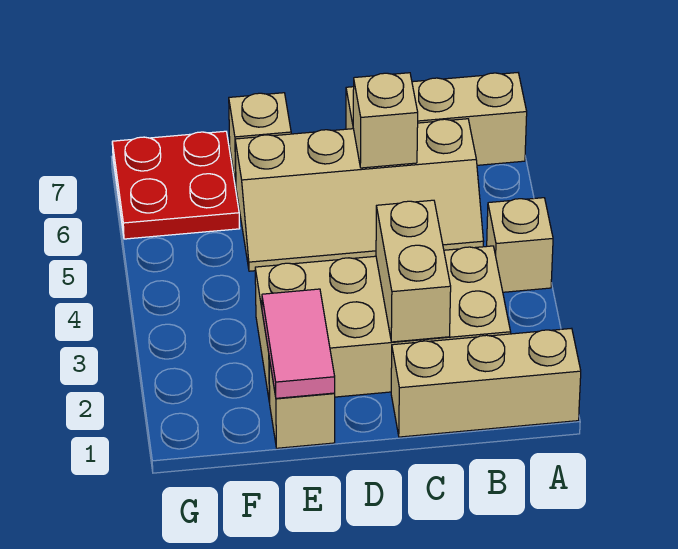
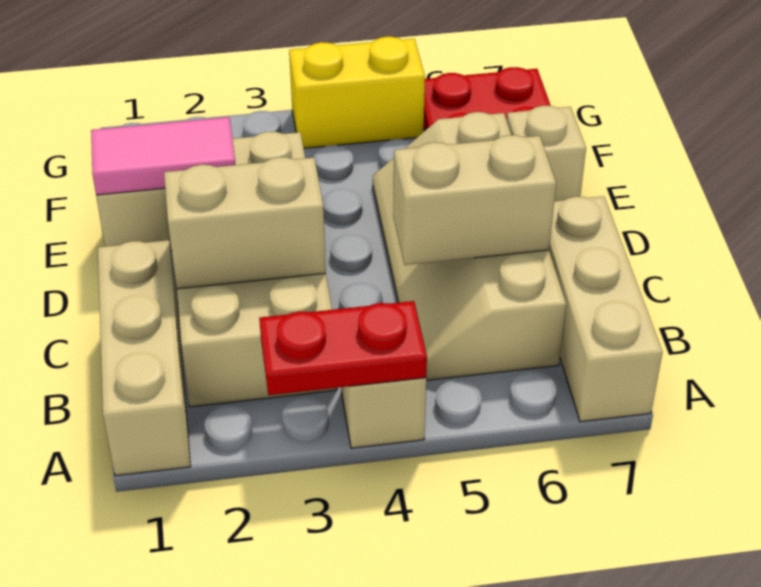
none -> red 1x2 plate [259,301,427,395]
tan 1x1 brick [353,73,418,168] -> tan 1x2 brick [393,135,556,265]
none -> yellow 1x2 brick [289,37,425,148]

